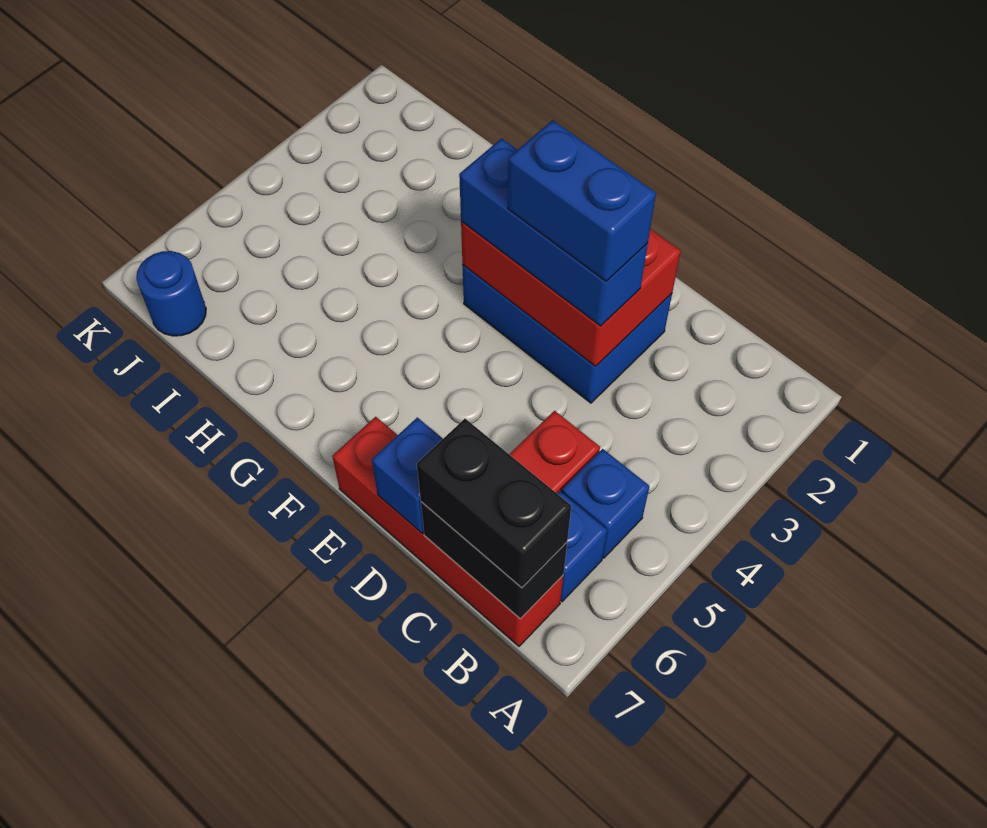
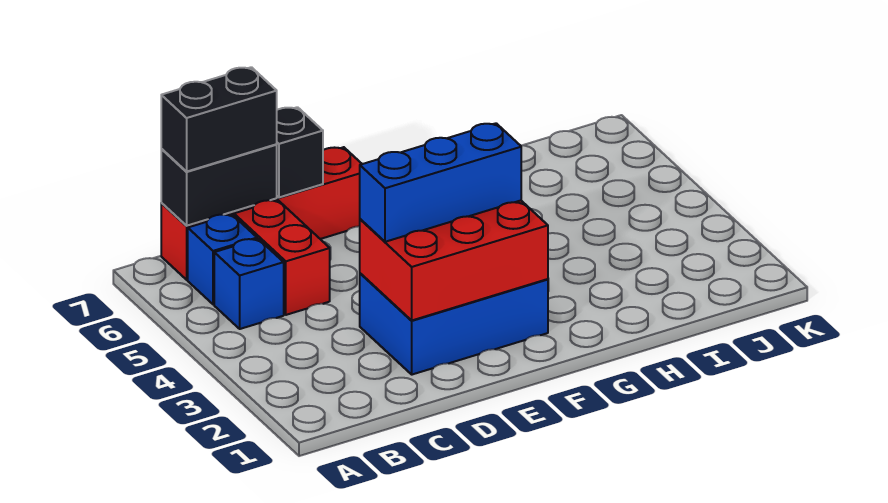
blue 1x2 brick [508,120,656,281] -> none
blue 1x1 brick [372,417,443,533] -> black 1x1 brick [277,107,323,197]
blue 1x1 round brick [136,251,206,336] -> none

